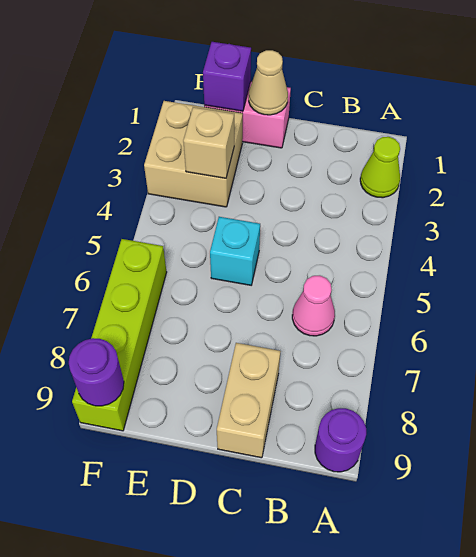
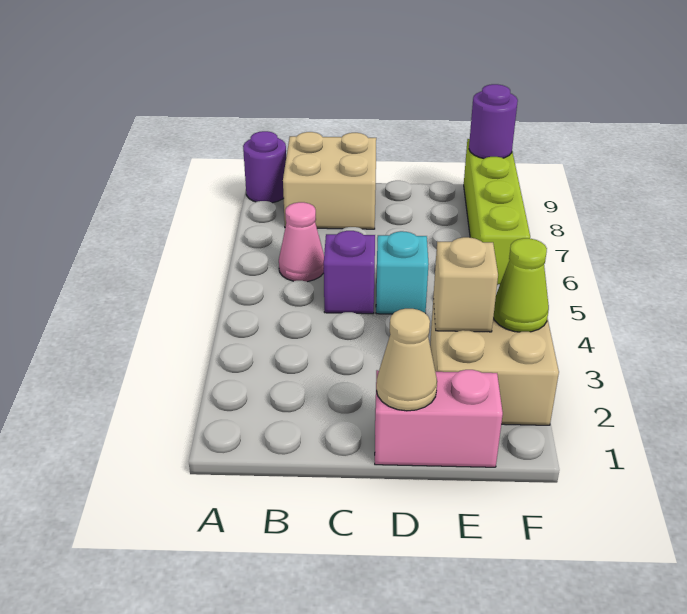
lime 1x1 cone [360,137,400,198] -> lime 1x1 cone moved to [493,238,549,332]
tan 1x2 brick [217,343,281,458] -> tan 2x2 brick [283,132,376,229]
purple 1x1 brick [203,42,251,111] -> purple 1x1 brick moved to [324,231,375,314]

